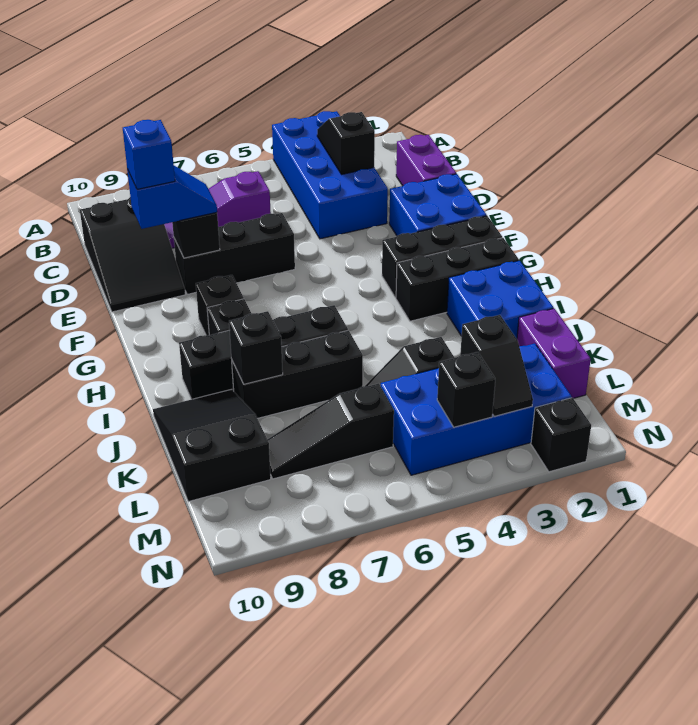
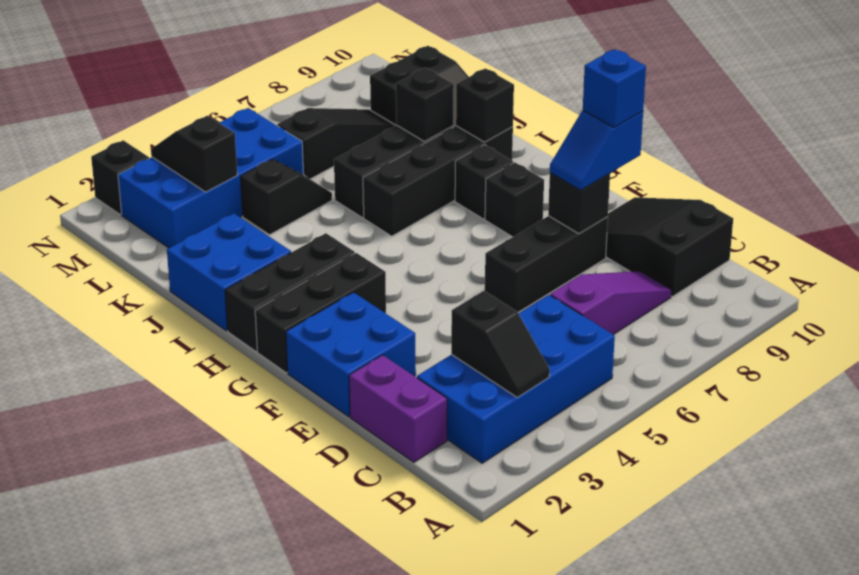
blue 2x4 brick [272,111,388,239] -> blue 2x4 brick turned to [417,295,615,463]
purple 1x2 brick [517,309,591,398] -> none
black 1x1 brick [437,352,495,427] -> black 1x1 brick moved to [456,68,514,142]

